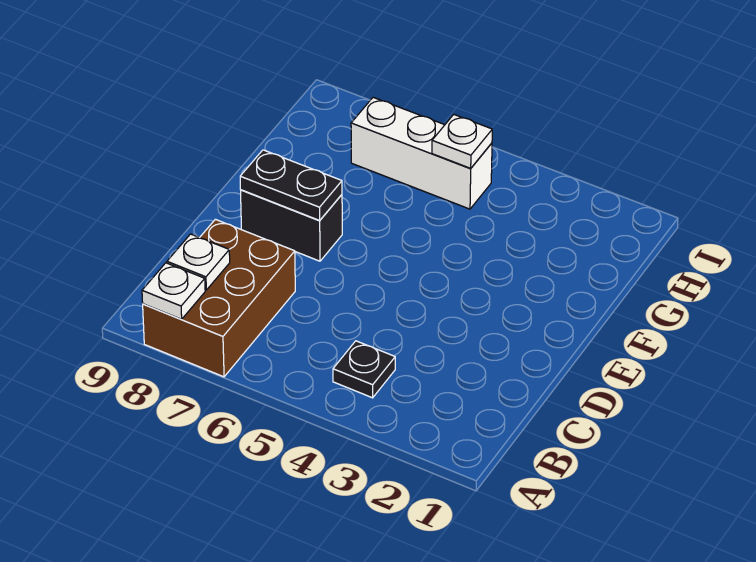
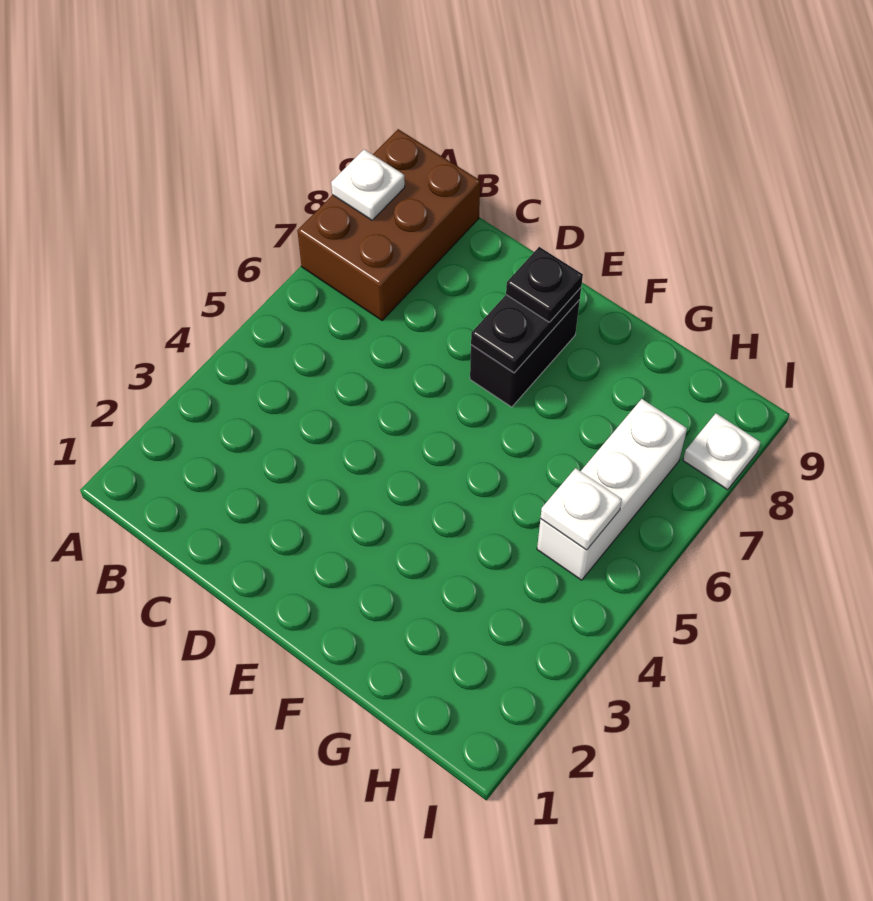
brown 2x3 brick [143,219,295,377] -> brown 2x3 brick turned to [297,129,480,320]
black 1x1 plate [333,341,395,398] -> black 1x1 plate moved to [506,247,583,322]
white 1x1 plate [167,234,230,290] -> white 1x1 plate moved to [683,413,761,490]

